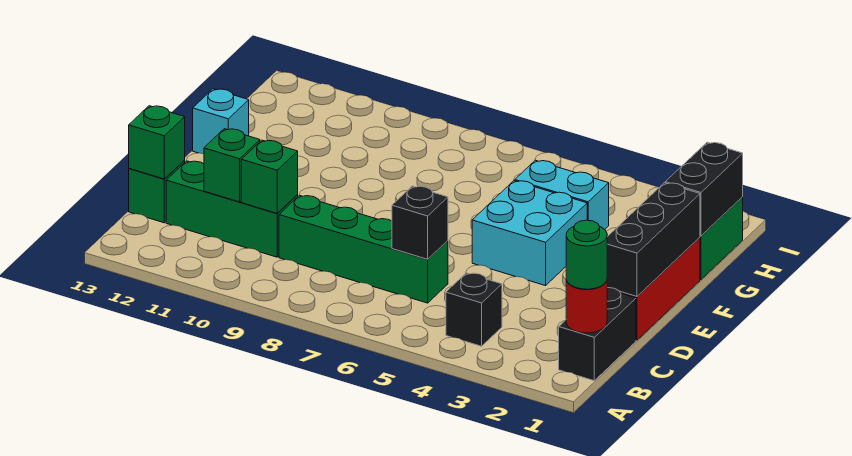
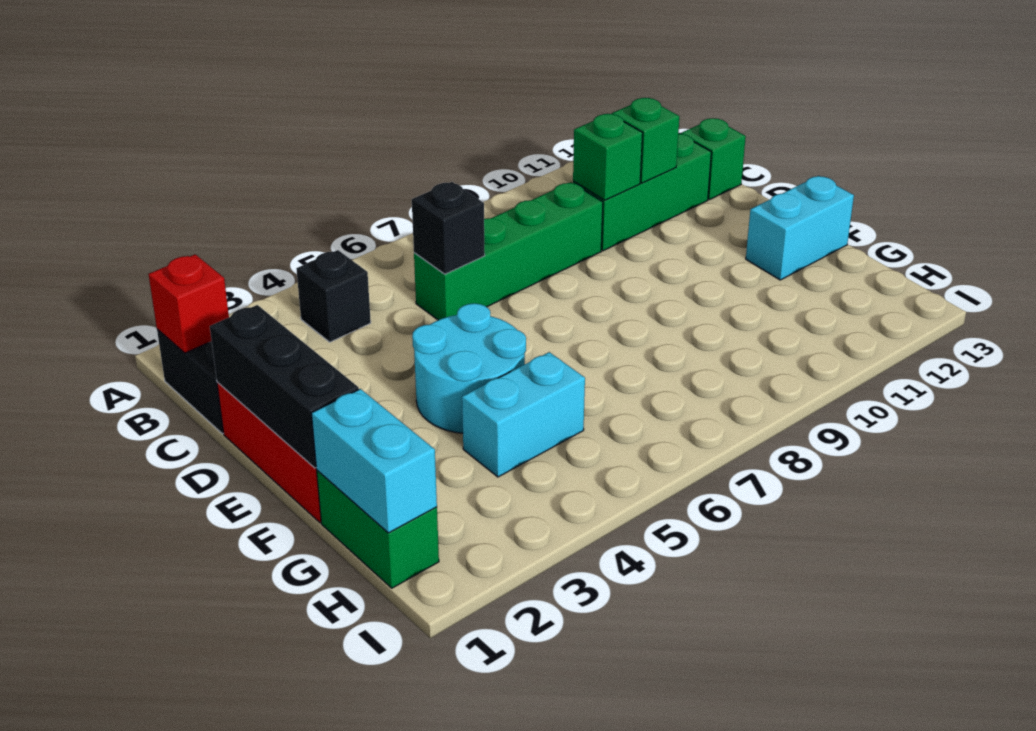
red 1x1 round brick [566,281,607,333] -> red 1x1 brick [149,254,229,353]
green 1x1 round brick [566,220,607,289] -> none
green 1x1 brick [129,106,185,179] -> none
cyan 2x2 brick [472,181,587,286] -> cyan 2x2 round brick [412,303,526,433]
cyan 1x1 brick [193,89,249,154] -> cyan 1x2 brick [746,176,854,280]
black 1x2 brick [665,142,743,236] -> cyan 1x2 brick [311,389,437,533]

